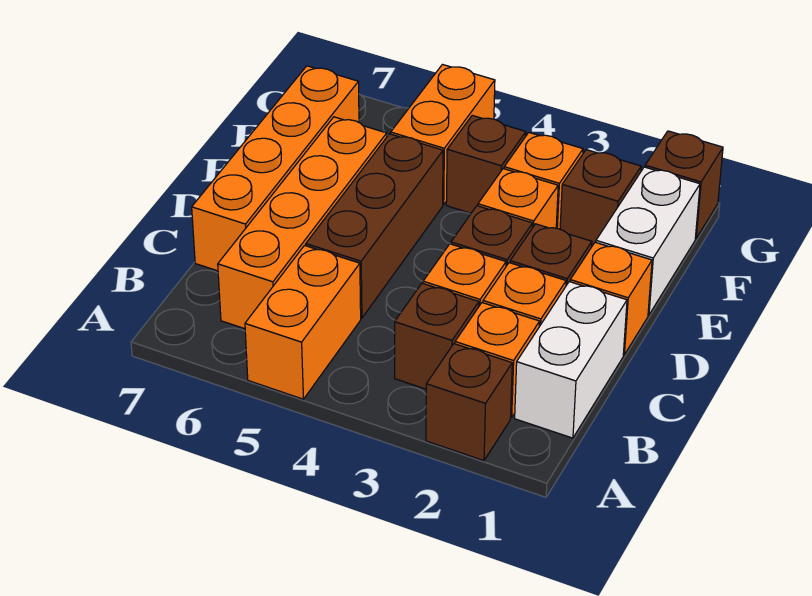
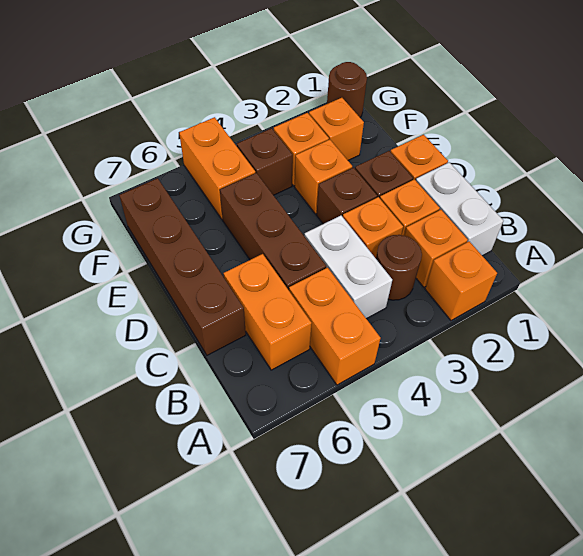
brown 1x1 brick [426,344,512,461] -> orange 1x1 brick [425,241,497,320]
brown 1x1 brick [395,283,479,389] -> brown 1x1 round brick [376,235,422,300]
orange 1x4 brick [218,117,387,329] -> orange 1x2 brick [224,254,312,370]
orange 1x4 brick [192,66,359,271] -> brown 1x4 brick [119,178,246,355]
white 1x2 brick [596,167,700,315] -> white 1x2 brick moved to [304,216,392,319]
brown 1x1 brick [560,150,641,246] -> orange 1x1 brick [309,98,364,160]
brown 1x1 brick [645,131,723,238] -> brown 1x1 round brick [327,62,367,117]

